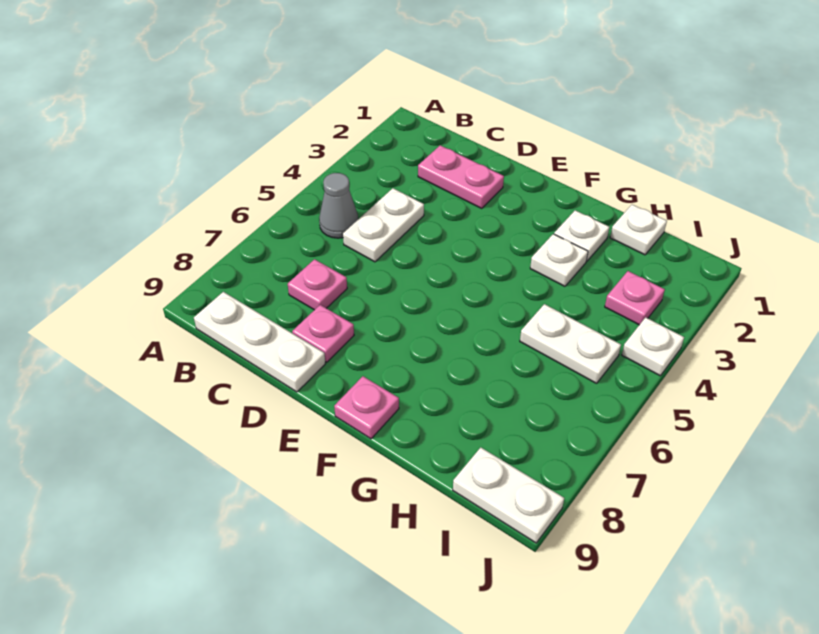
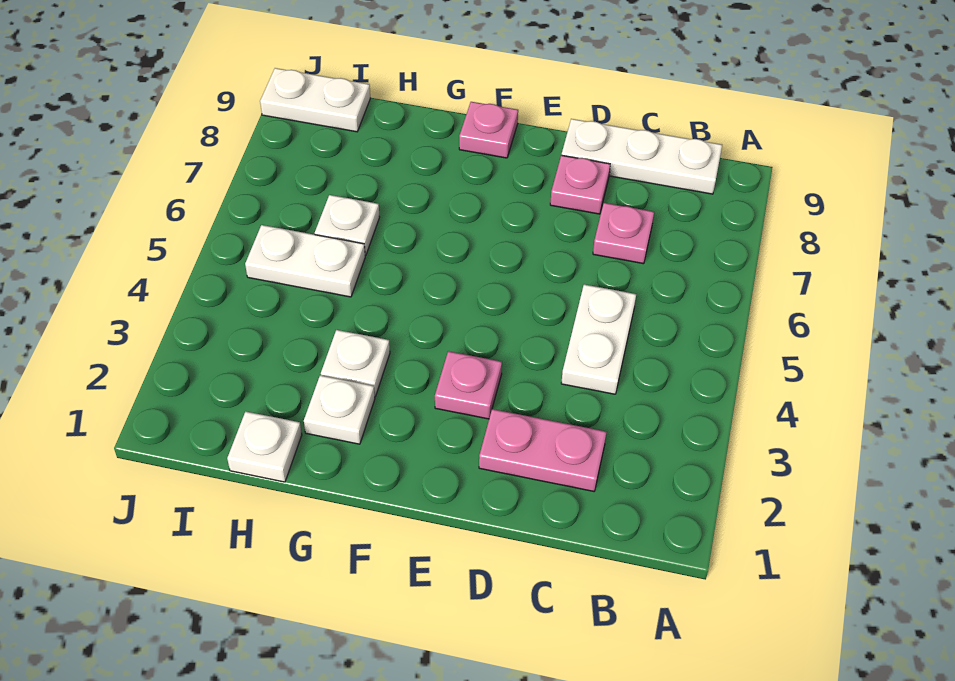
grey 1x1 cone [319,173,358,238] -> none
pink 1x1 plate [605,271,665,325] -> pink 1x1 plate moved to [435,351,502,419]
white 1x1 plate [622,317,684,376] -> white 1x1 plate moved to [315,195,380,255]

